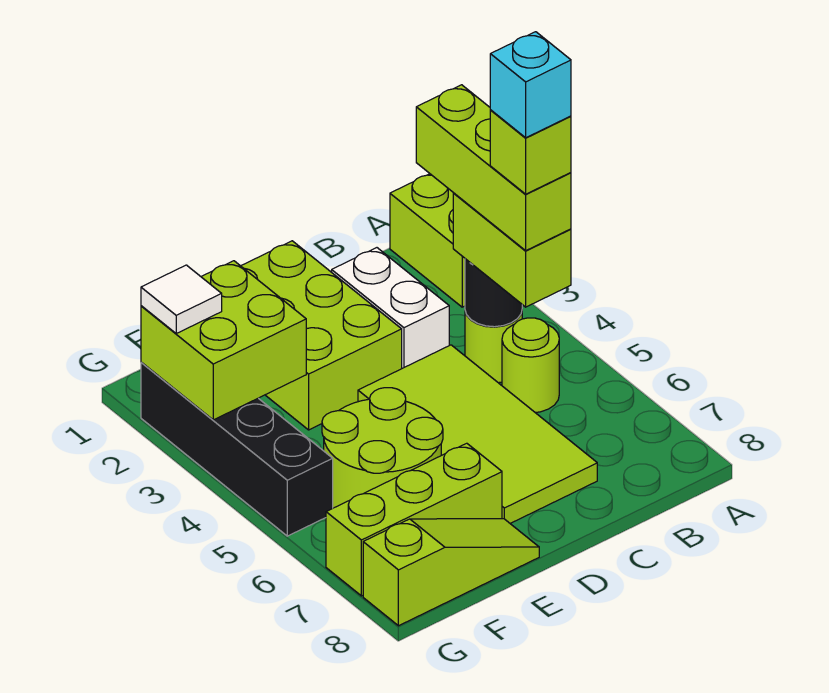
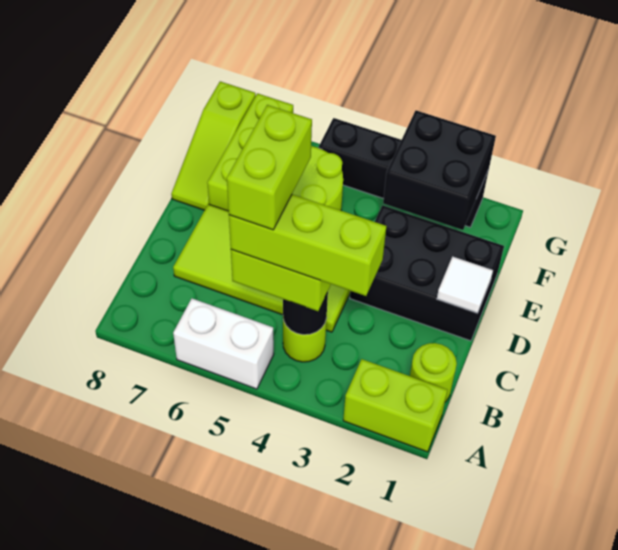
lime 1x1 round brick [502,318,559,412] -> lime 1x1 round brick moved to [410,343,457,402]
lime 1x1 brick [490,110,571,194] -> lime 1x2 brick [227,105,312,230]
cyan 1x1 brick [490,32,571,138] -> none
white 1x2 brick [332,248,449,368] -> white 1x2 brick moved to [173,299,274,389]
lime 2x3 brick [241,241,402,430] -> black 2x3 brick [350,205,504,341]
lime 2x2 brick [141,261,306,420] -> black 2x2 brick [383,110,496,230]
white 1x1 tile [141,265,222,333] -> white 1x1 tile moved to [437,256,493,313]

